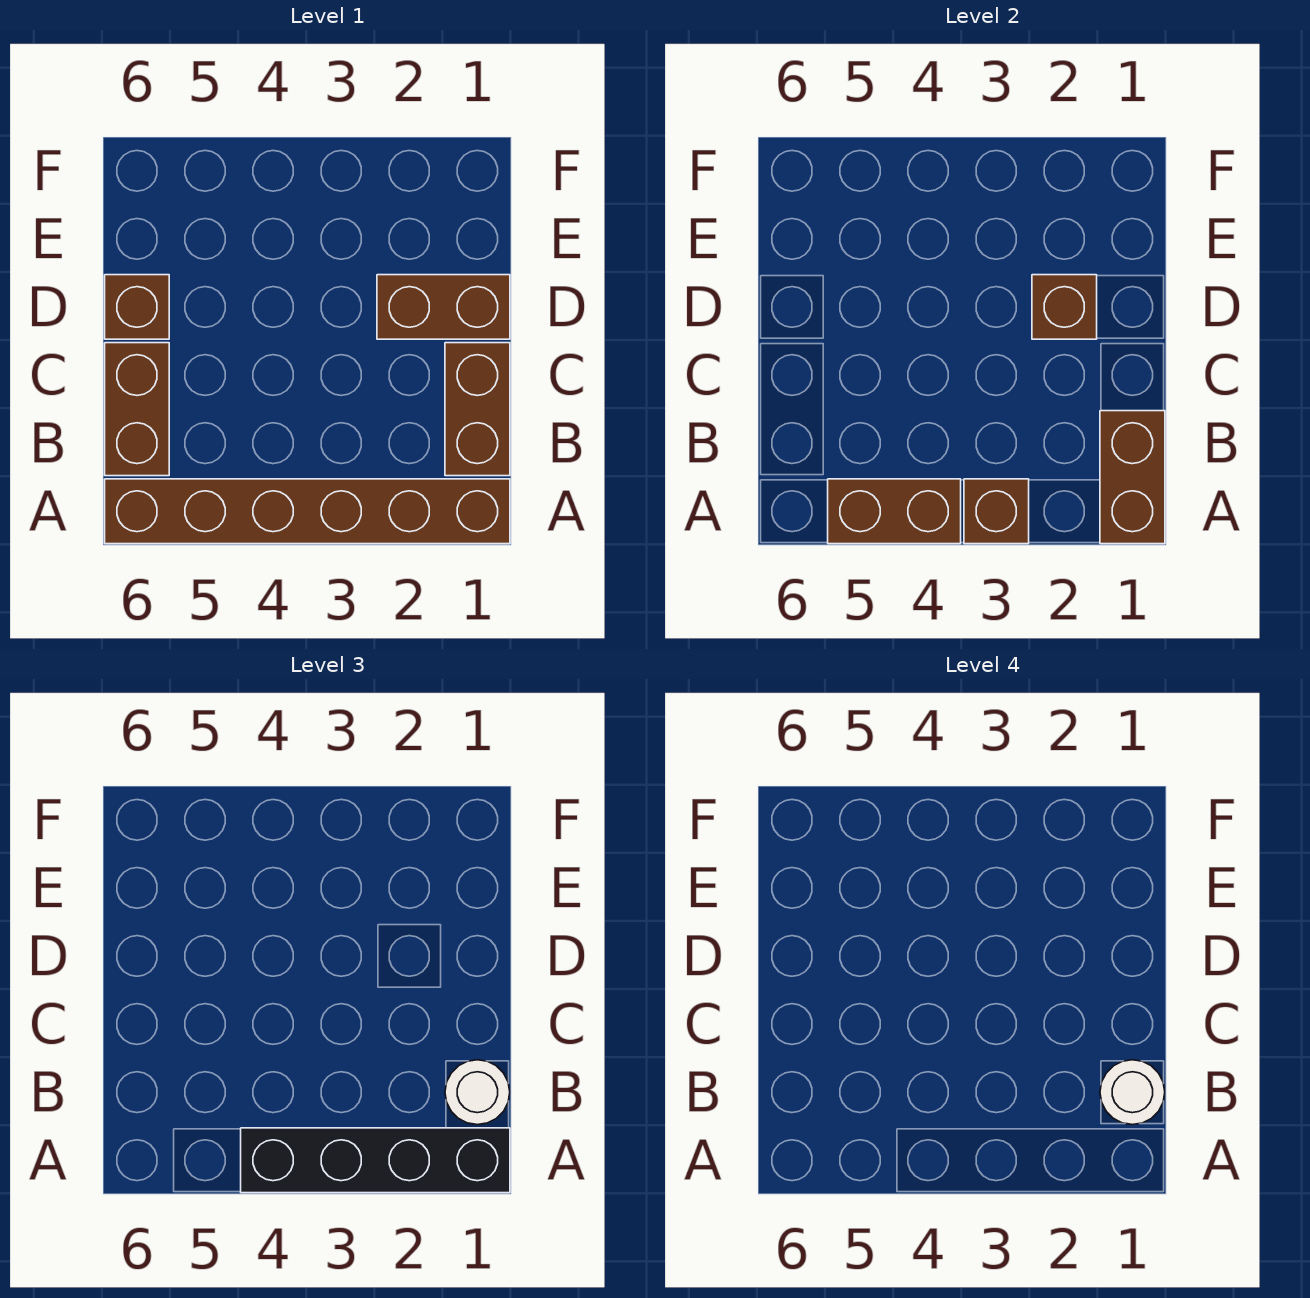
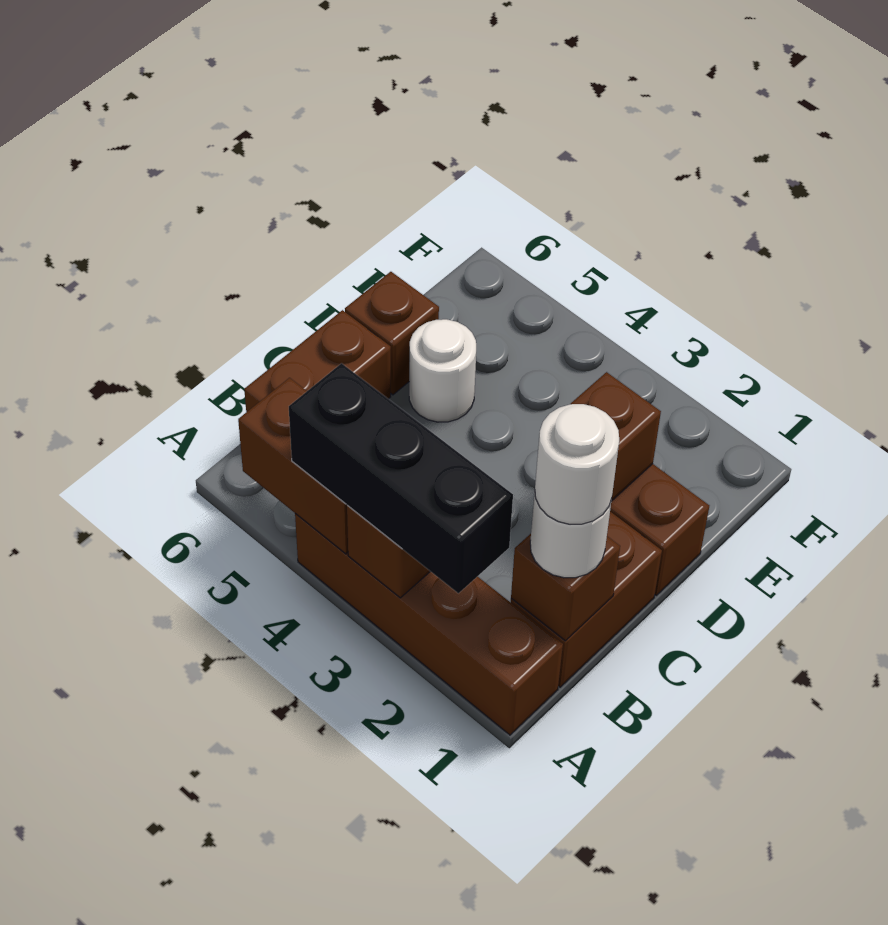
brown 1x6 brick [105,479,510,544] -> brown 1x4 brick [295,514,563,735]
brown 1x2 brick [1100,411,1165,544] -> brown 1x1 brick [511,534,620,641]
black 1x4 brick [241,1128,510,1193] -> black 1x3 brick [289,363,513,593]
none -> white 1x1 round brick [409,319,476,422]

